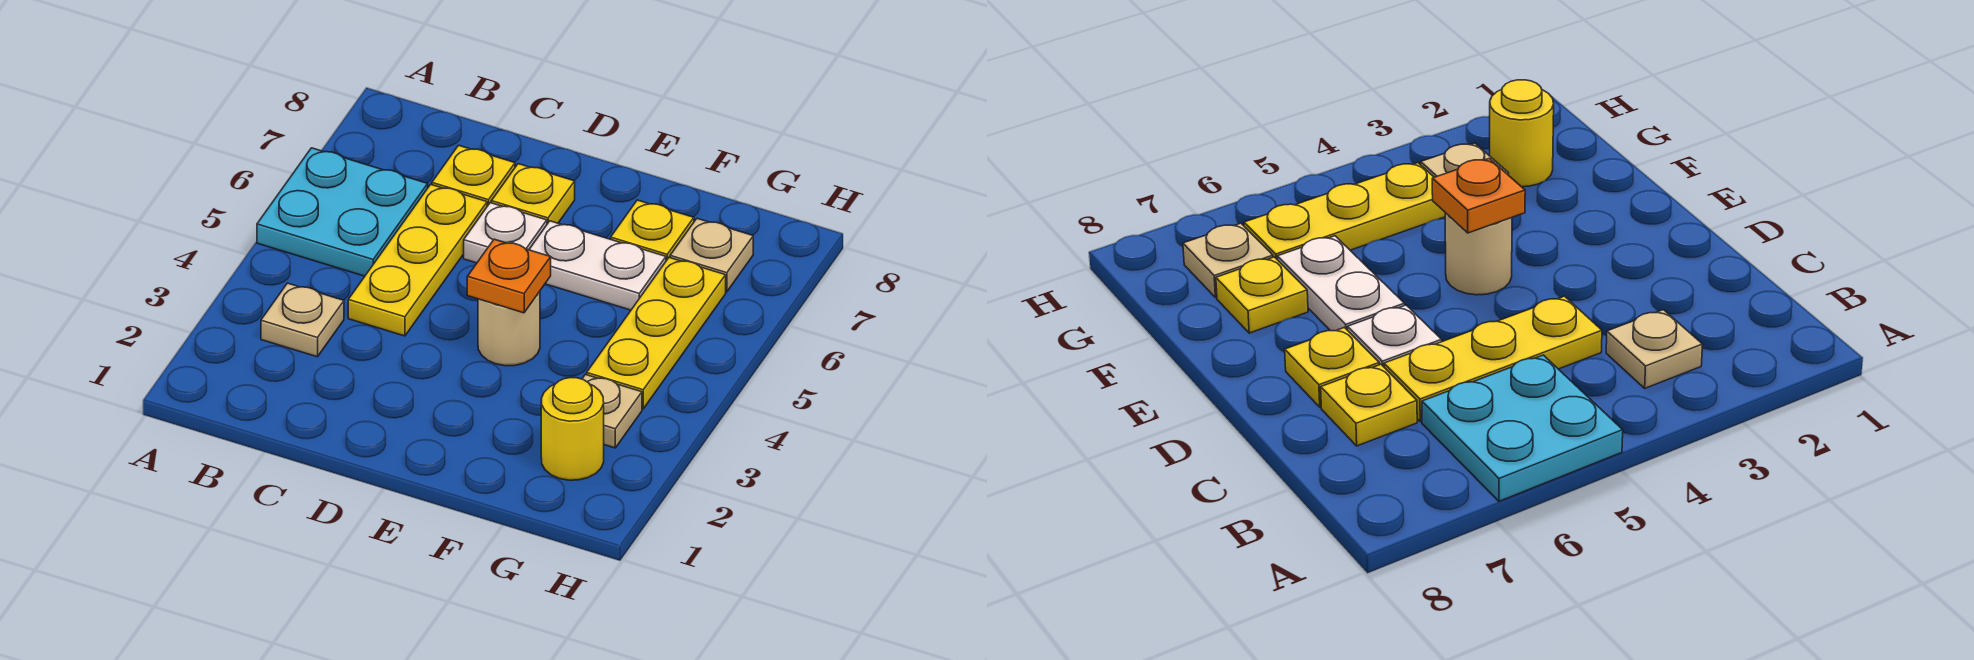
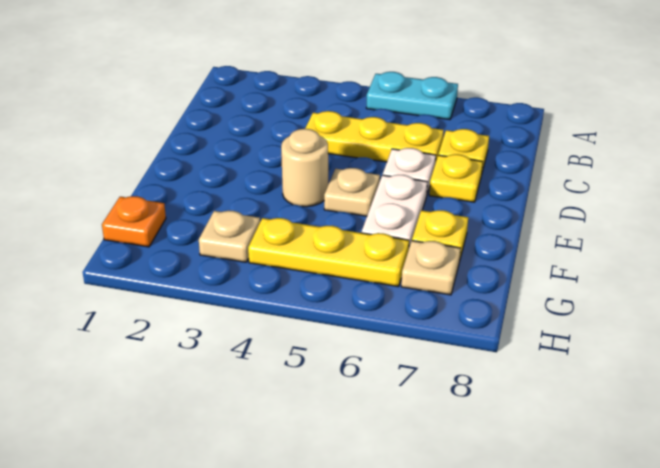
cyan 2x2 plate [257,148,428,276] -> cyan 1x2 plate [366,72,458,120]
tan 1x1 plate [261,283,344,357] -> tan 1x1 plate moved to [324,168,380,216]
orange 1x1 plate [467,239,551,313] -> orange 1x1 plate moved to [102,196,166,247]
yellow 1x1 round brick [541,378,604,480] -> none

